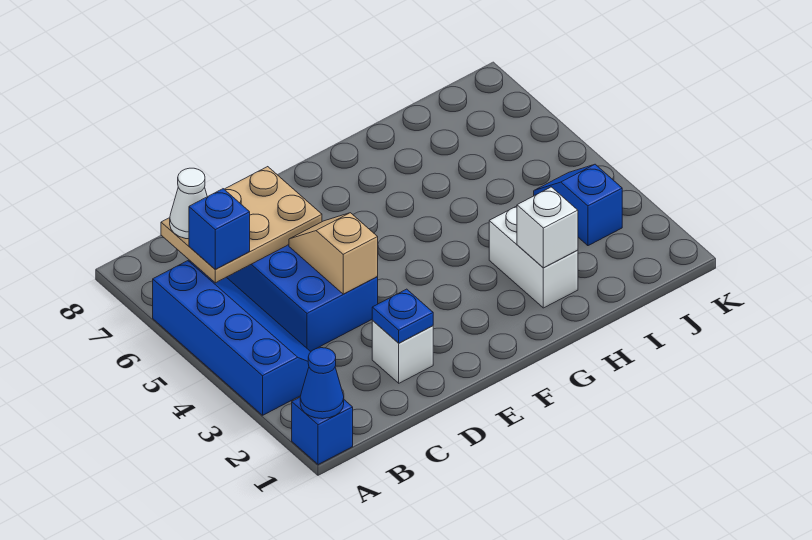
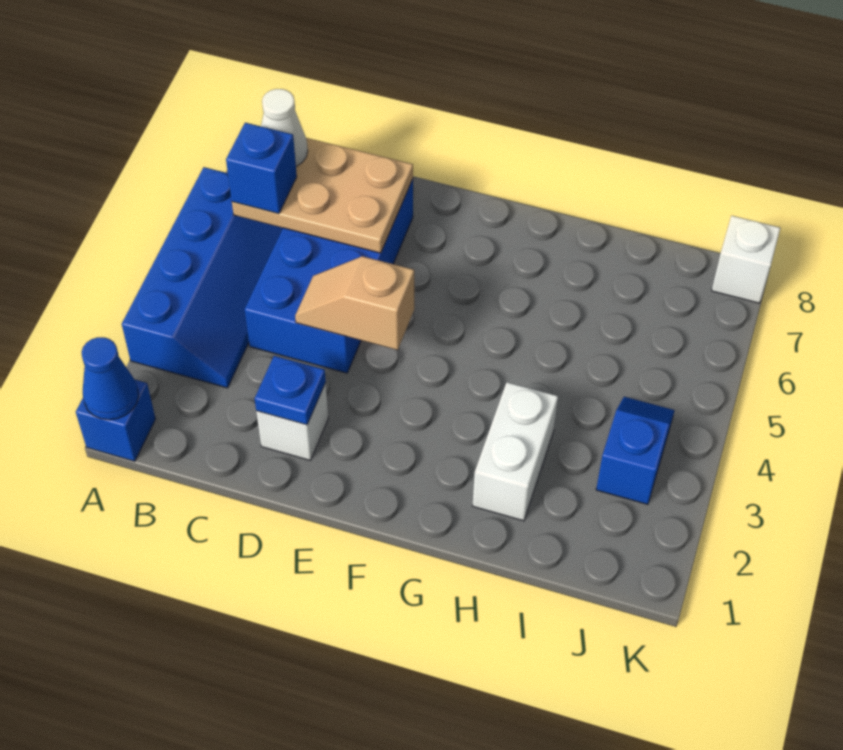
tan 1x2 slope [289,213,378,294] -> tan 1x2 slope turned to [295,256,414,350]
white 1x1 brick [517,187,578,268] -> white 1x1 brick moved to [711,216,780,303]

